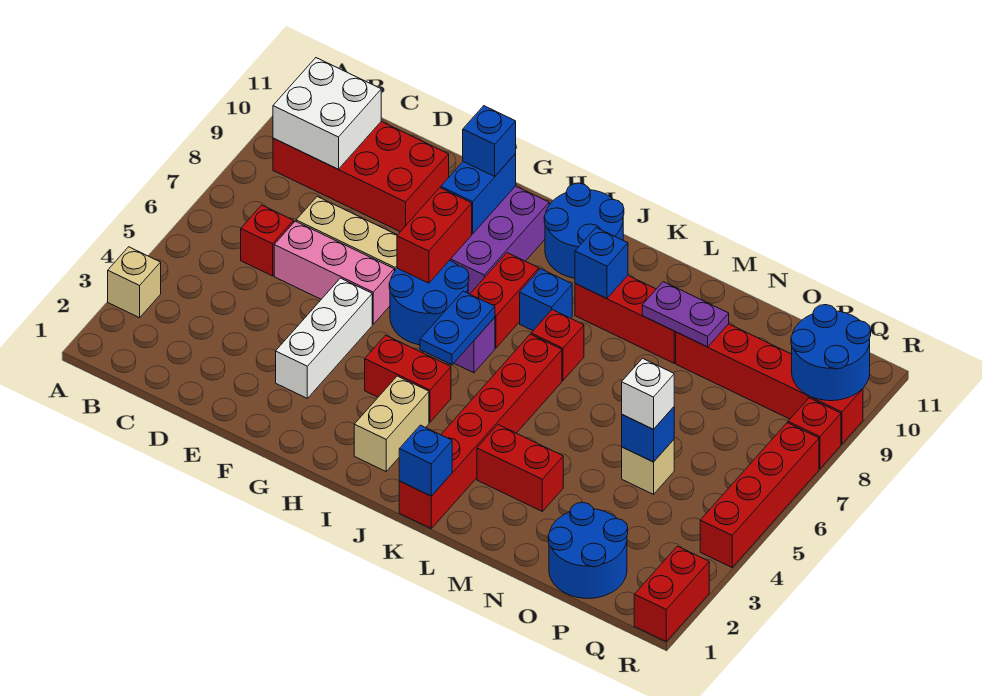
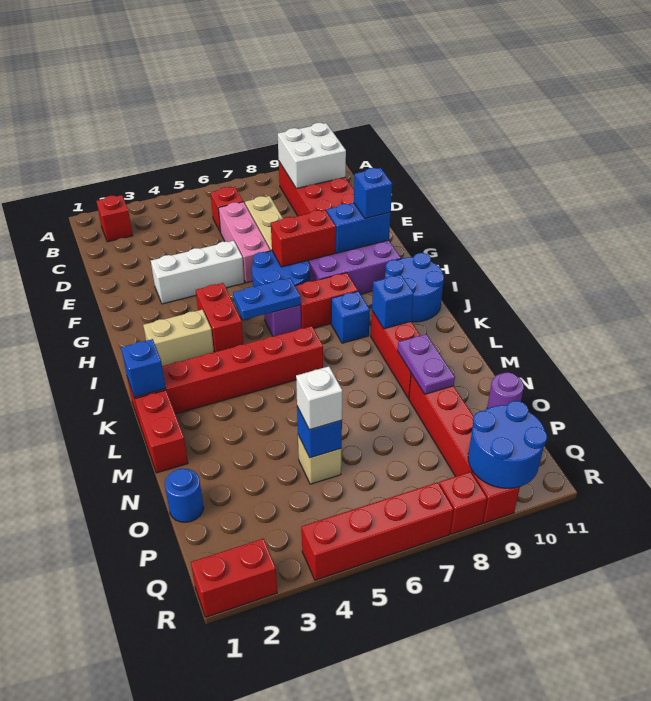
tan 1x1 brick [108,247,161,318] -> none
red 1x1 brick [531,310,584,380] -> red 1x1 brick moved to [96,195,133,242]
red 1x2 brick [477,425,563,511] -> red 1x2 brick moved to [135,390,188,473]
blue 2x2 round brick [548,502,628,598] -> blue 1x1 round brick [165,469,204,522]
none -> purple 1x1 round brick [487,372,524,409]

